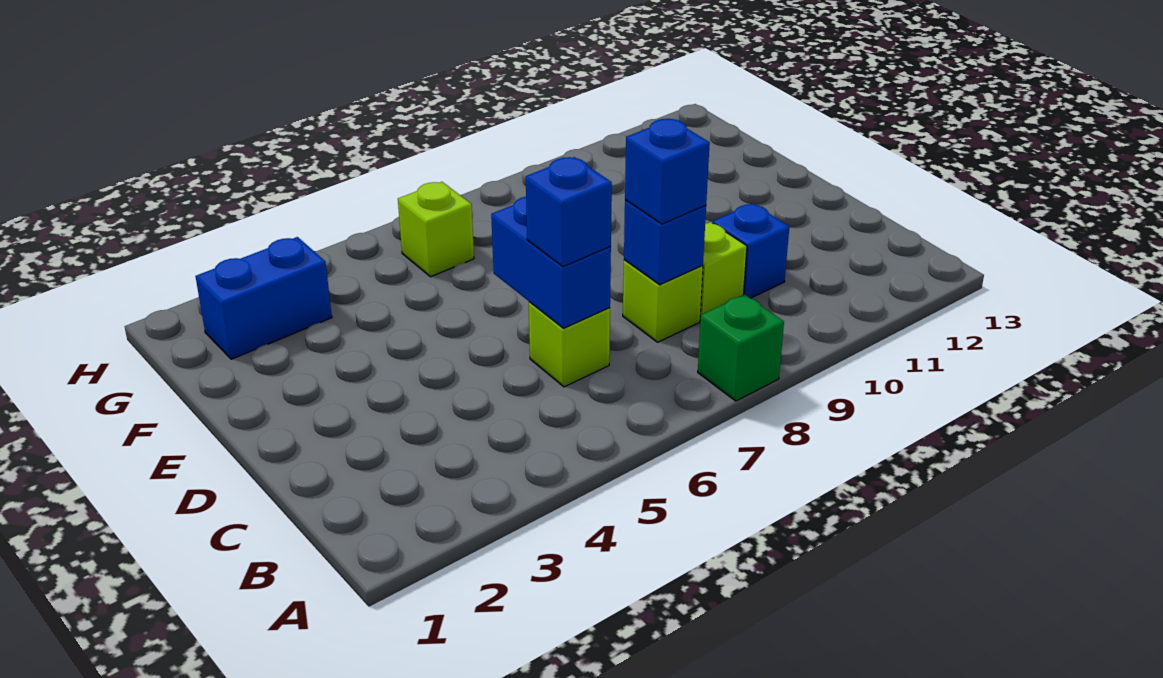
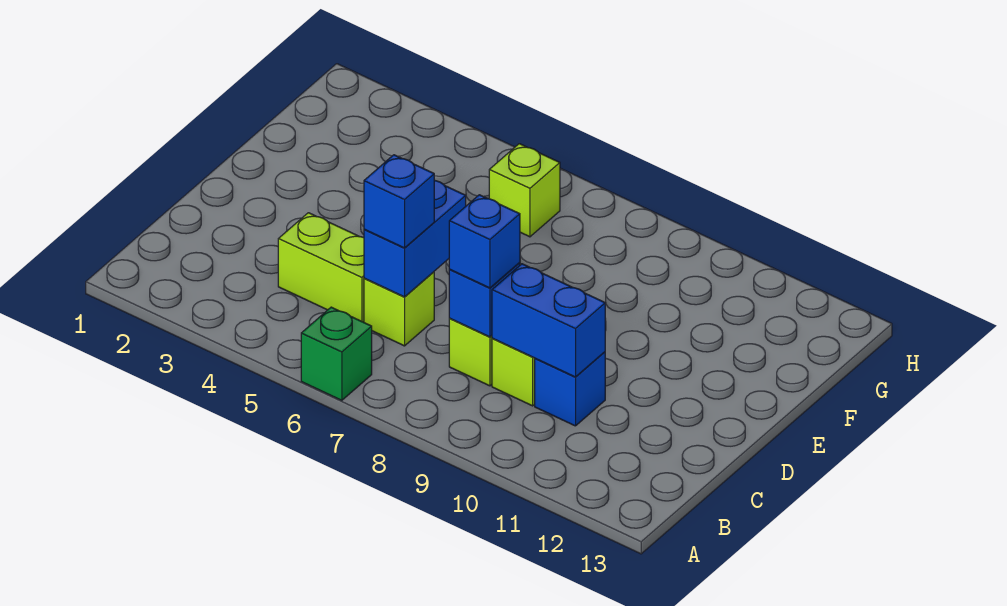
green 1x1 brick [698,295,784,401] -> green 1x1 brick moved to [301,307,372,400]
none -> lime 1x2 brick [278,213,364,322]
blue 1x2 brick [195,237,332,359] -> blue 1x2 brick moved to [492,264,605,377]

